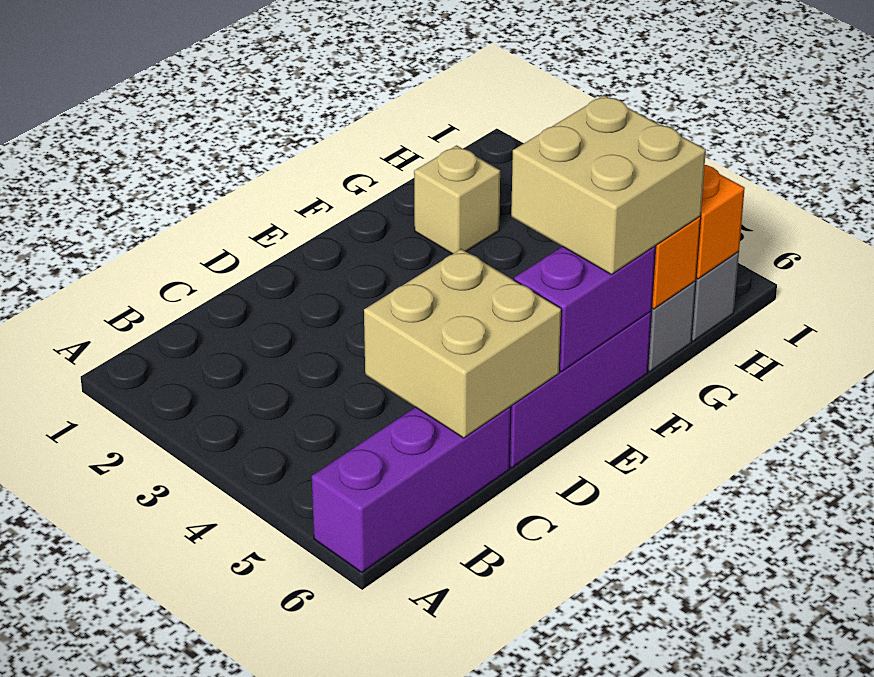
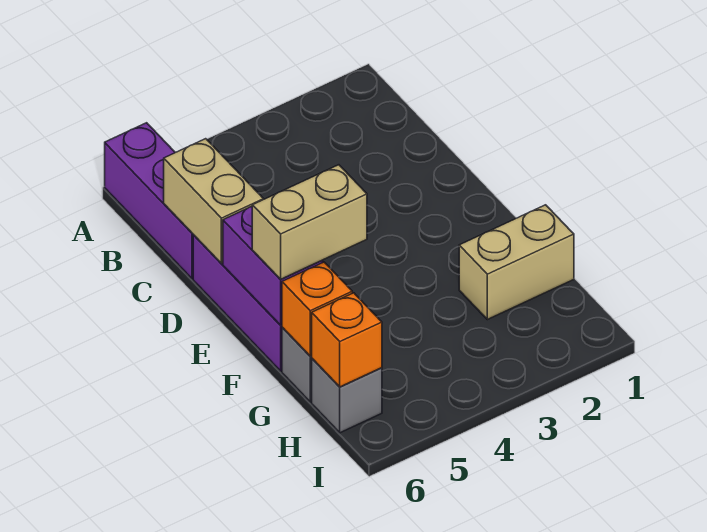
tan 2x2 brick [364,249,561,438] -> tan 1x2 brick [164,139,264,264]
tan 2x2 brick [511,95,706,275] -> tan 1x2 brick [252,165,367,279]
tan 1x1 brick [414,145,500,254] -> tan 1x2 brick [459,205,574,320]

